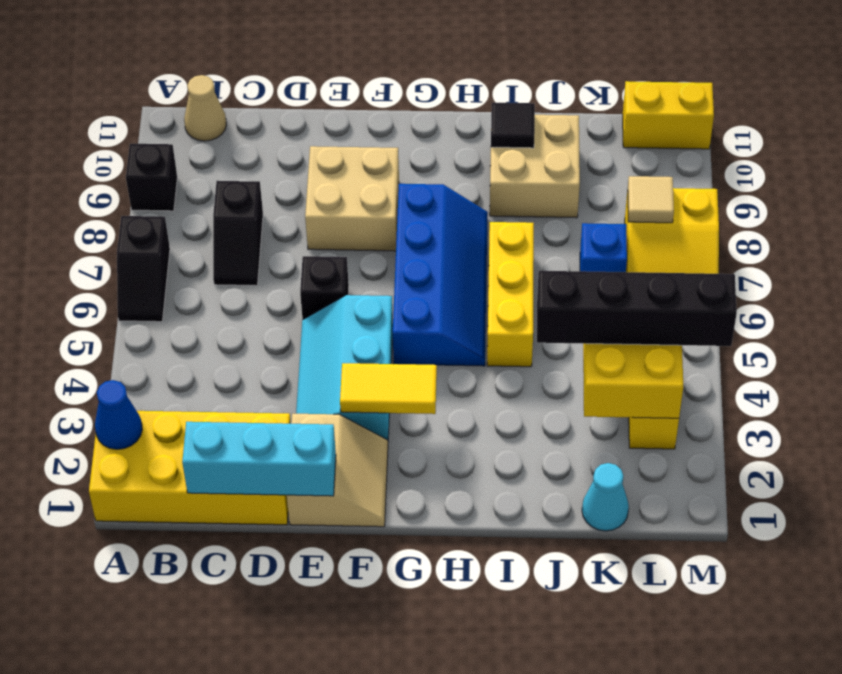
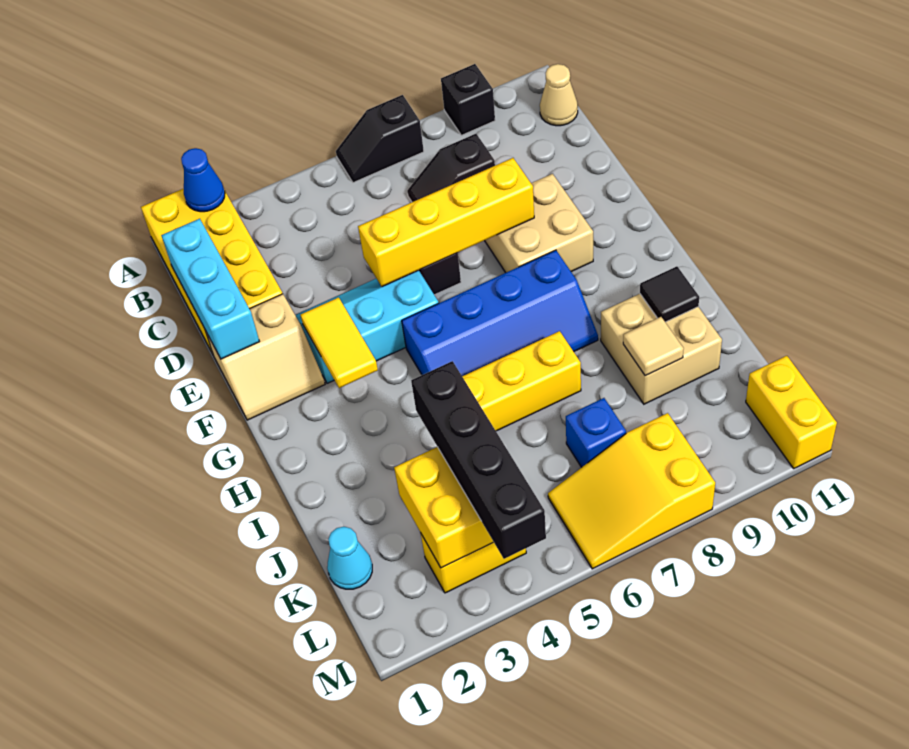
none -> yellow 1x4 brick [358,158,534,287]
tan 1x1 tile [628,176,674,223] -> tan 1x1 tile moved to [623,317,684,376]

